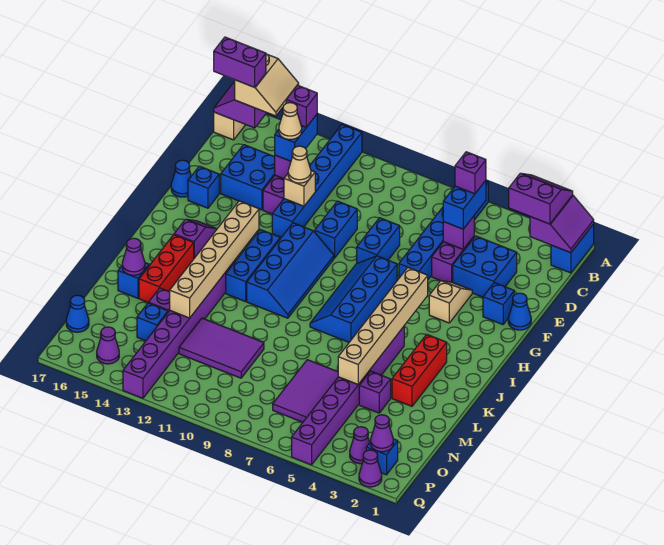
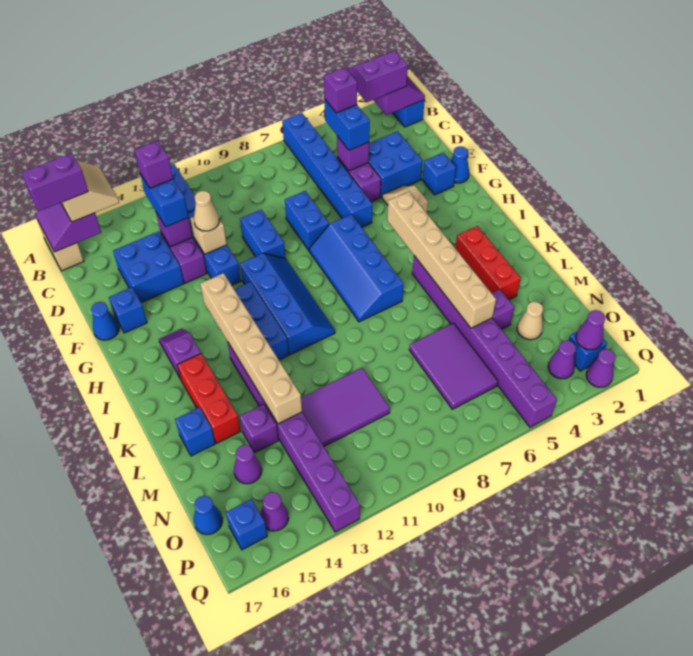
tan 1x1 cone [279,103,302,139] -> tan 1x1 cone moved to [517,302,543,340]
purple 1x1 cone [122,238,145,275] -> purple 1x1 cone moved to [234,445,262,484]
blue 1x1 brick [137,303,168,341] -> blue 1x1 brick moved to [226,499,267,550]

